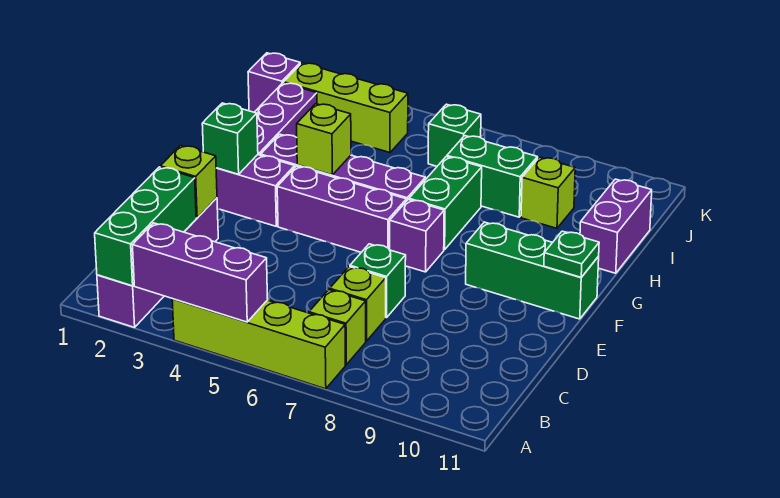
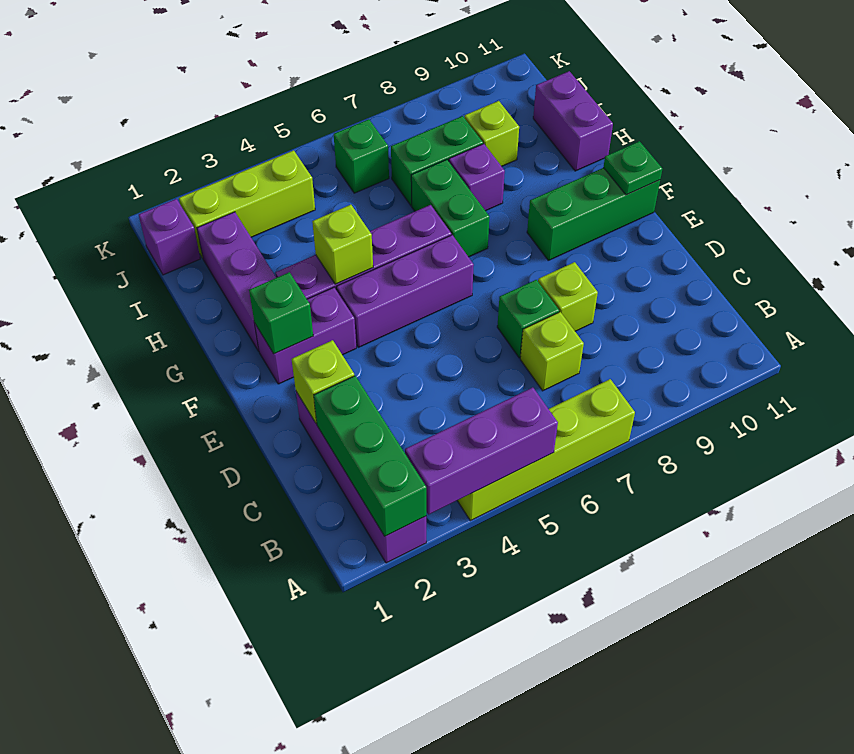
lime 1x1 brick [309,290,366,365] -> lime 1x1 brick moved to [538,262,598,331]
purple 1x1 brick [390,200,444,272] -> purple 1x1 brick moved to [449,144,505,211]

